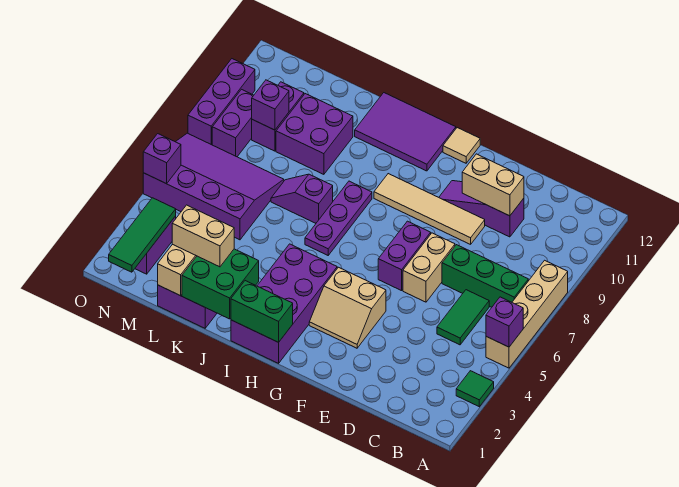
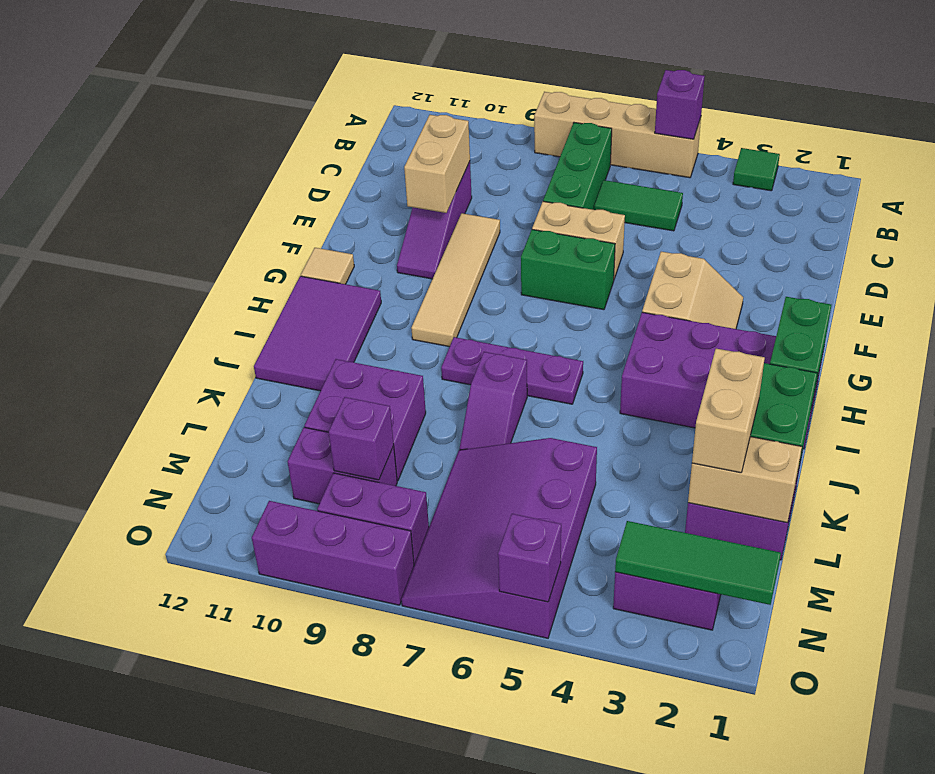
purple 1x2 brick [378,221,431,291] -> green 1x2 brick [521,230,615,310]

